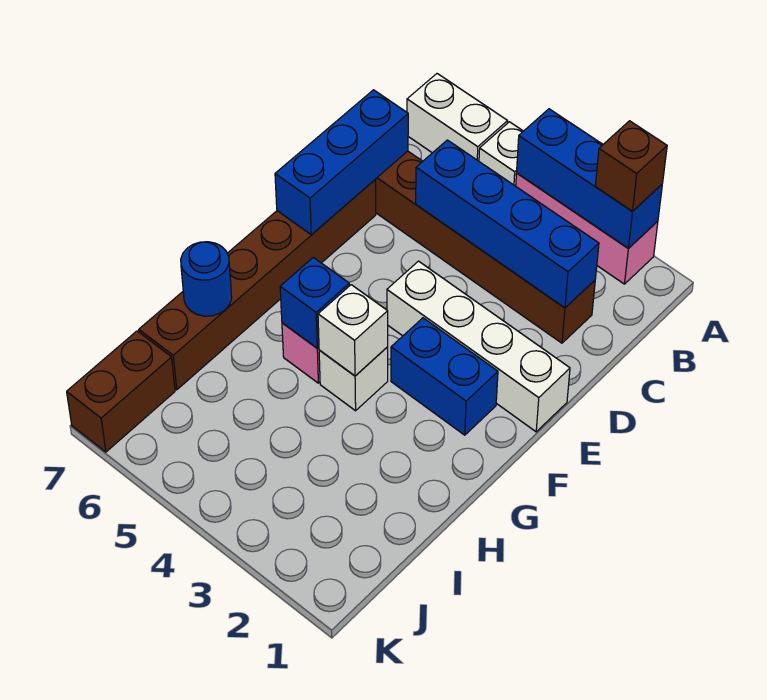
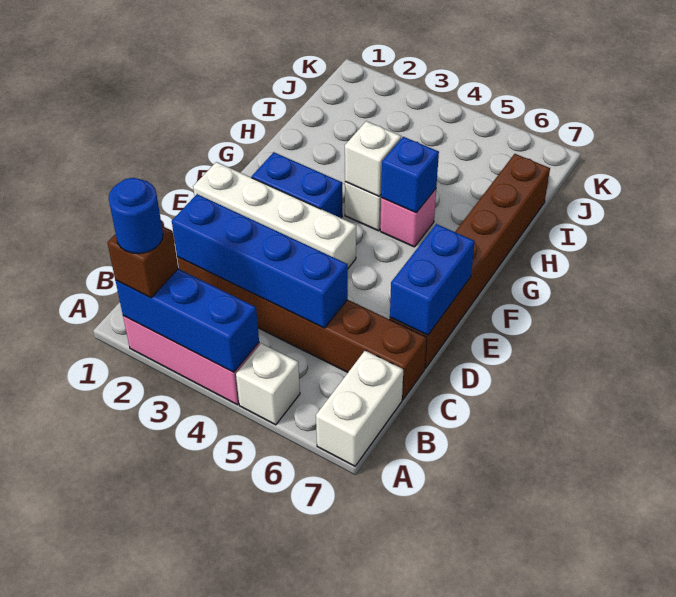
white 1x2 brick [407,74,508,161] -> white 1x2 brick turned to [316,351,403,466]
blue 1x3 brick [275,90,408,235] -> blue 1x2 brick [390,224,475,335]
blue 1x1 round brick [181,242,232,316] -> blue 1x1 round brick moved to [109,178,163,254]
brown 1x2 brick [67,331,175,452] -> none

